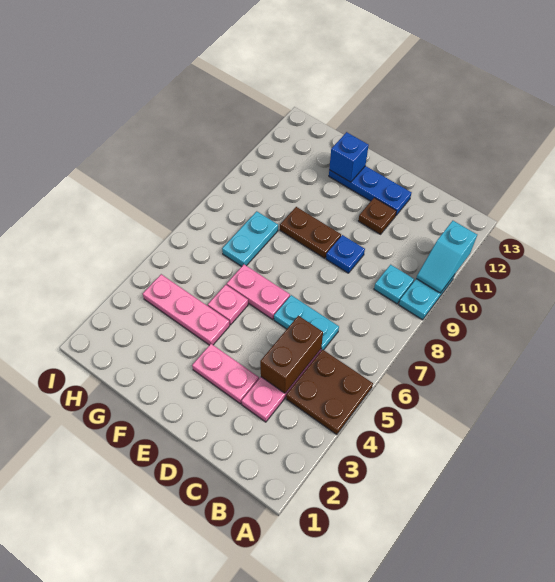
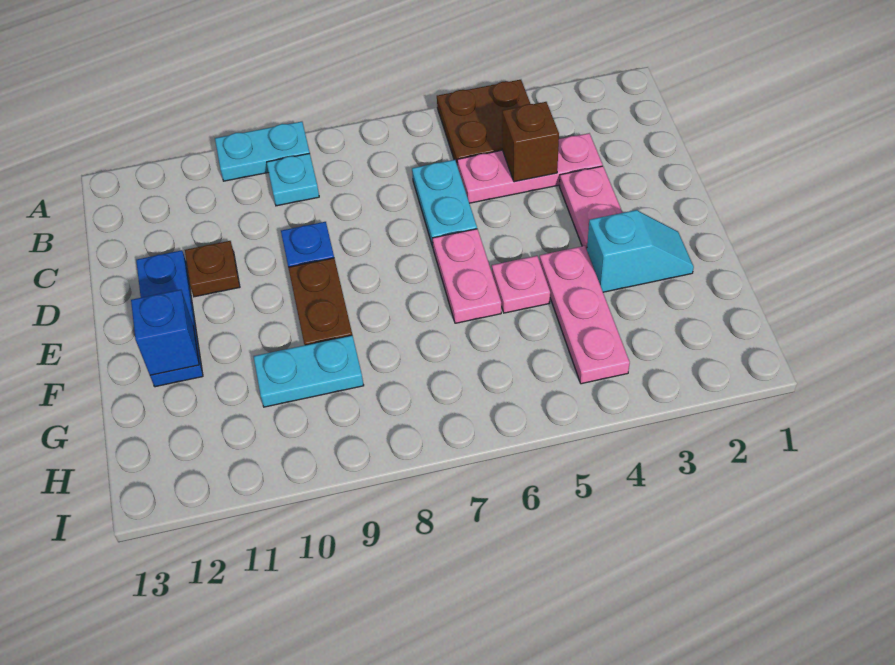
cyan 1x2 slope [416,221,477,293] -> cyan 1x2 slope moved to [587,210,694,292]
brown 1x2 brick [260,316,323,393] -> brown 1x1 brick [502,102,559,182]
cyan 1x2 plate [222,211,278,267] -> cyan 1x2 plate moved to [254,335,364,407]

